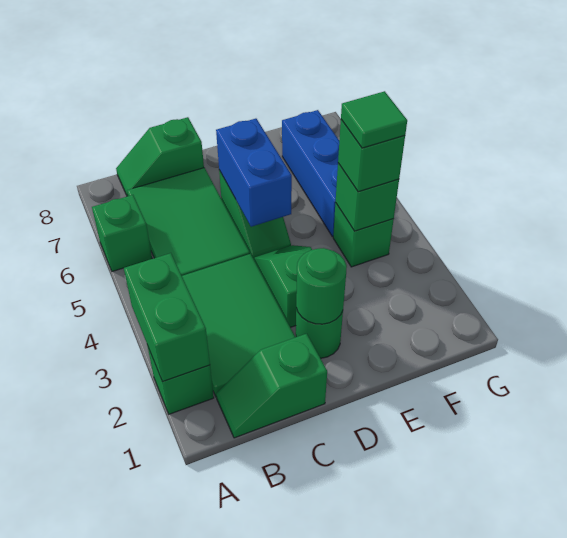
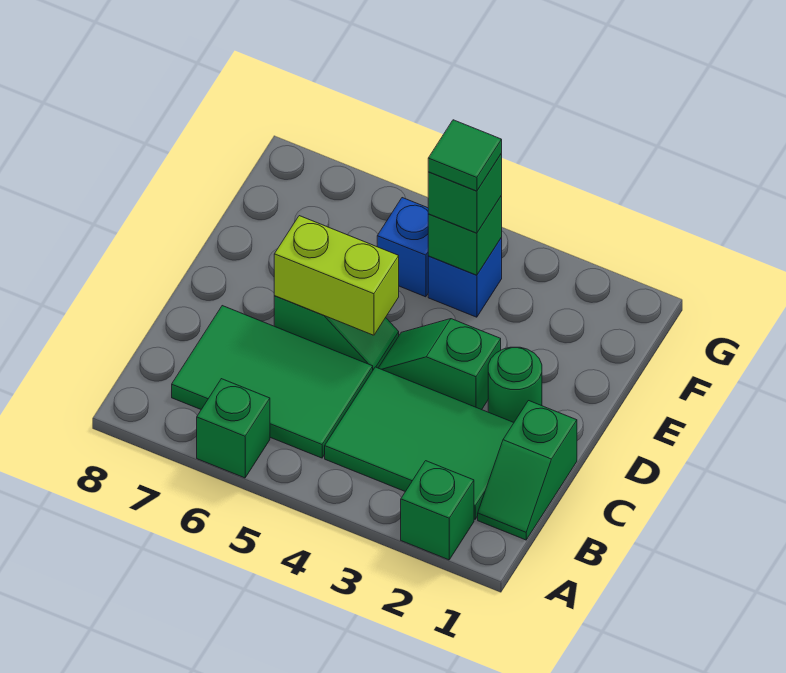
green 1x2 brick [124,253,210,382] -> none
green 1x2 slope [116,117,204,196] -> none
green 1x1 round brick [296,248,347,324] -> none
blue 1x2 brick [216,119,292,227] -> lime 1x2 brick [274,216,399,335]
green 1x1 brick [333,203,394,267] -> blue 1x1 brick [428,238,502,317]
blue 1x3 brick [282,110,339,237] -> blue 1x1 brick [377,198,428,297]

